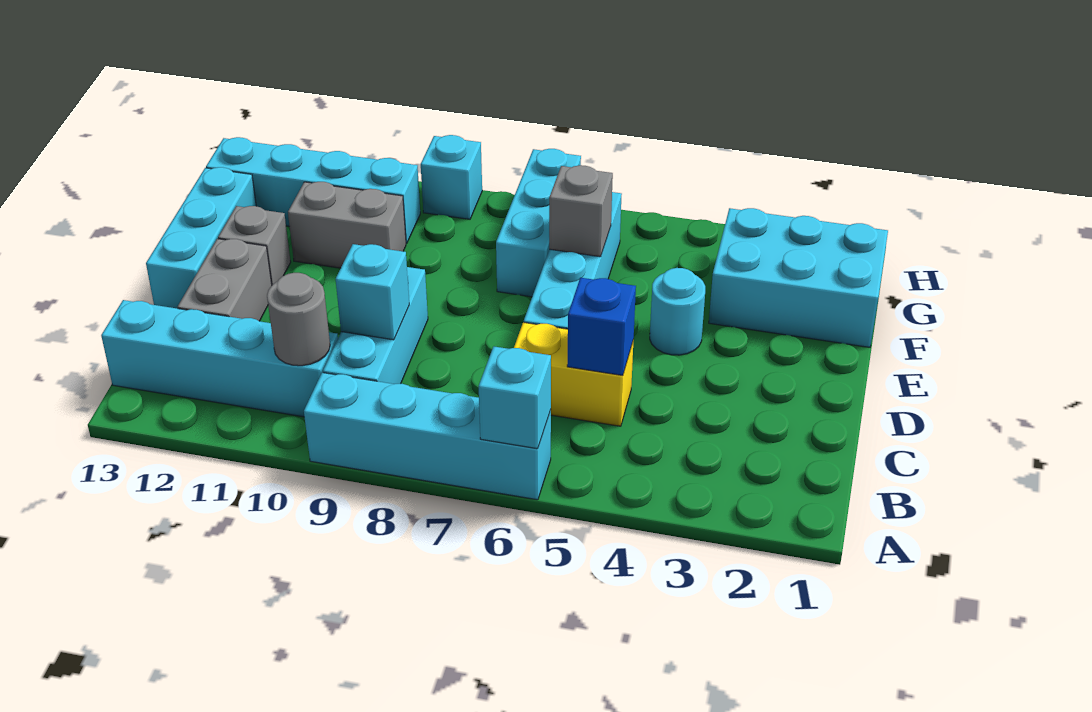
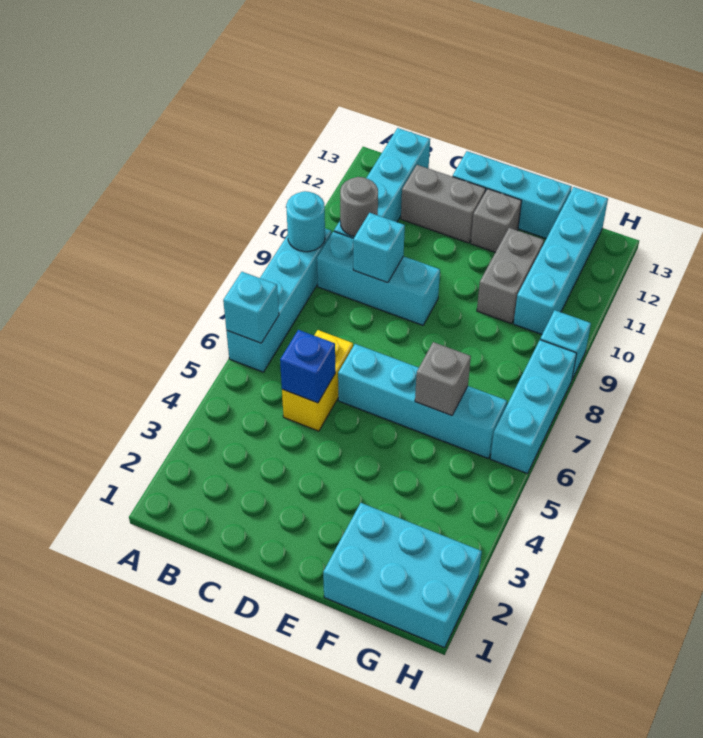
cyan 1x1 round brick [650,268,705,355] -> cyan 1x1 round brick moved to [286,191,325,252]
cyan 2x3 brick [709,208,888,347] -> cyan 2x3 brick turned to [323,503,482,648]
cyan 1x3 brick [496,149,581,297] -> cyan 1x3 brick turned to [490,340,577,474]

